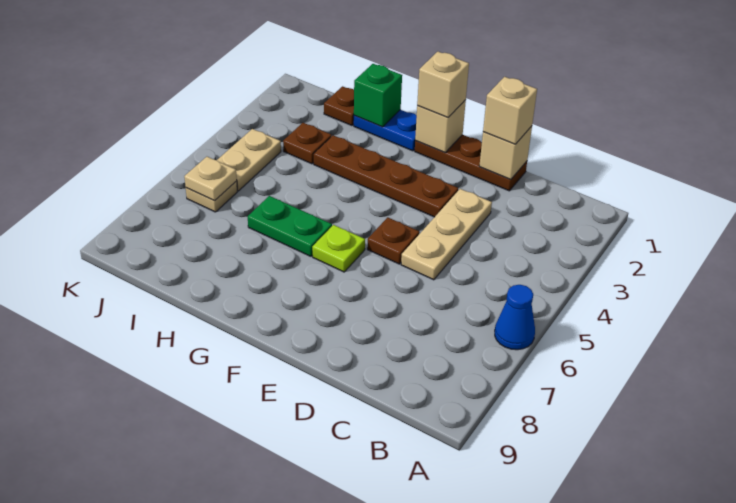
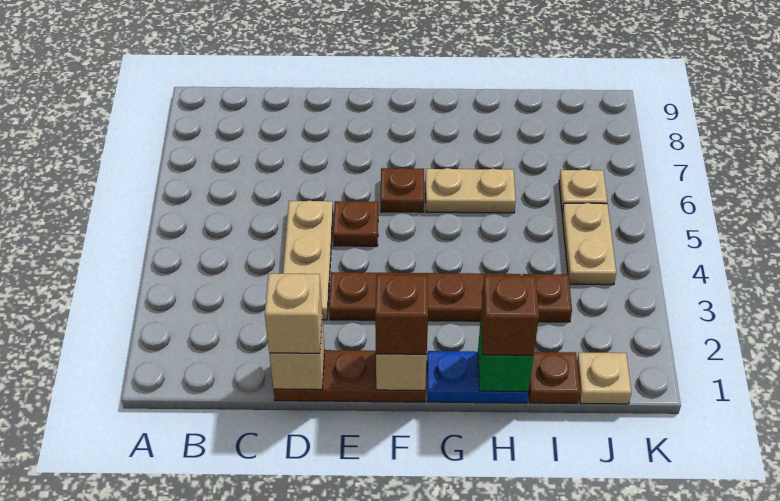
blue 1x1 cone [495,285,535,350] -> none
tan 1x1 brick [417,52,469,118] -> brown 1x1 brick [375,274,428,354]
lime 1x1 plate [312,225,365,272] -> brown 1x1 plate [380,168,424,212]
green 1x2 plate [248,196,332,256] -> tan 1x2 plate [426,168,516,213]
none -> brown 1x1 brick [481,275,539,355]
tan 1x1 plate [184,157,237,201] -> tan 1x1 plate moved to [577,352,631,404]

